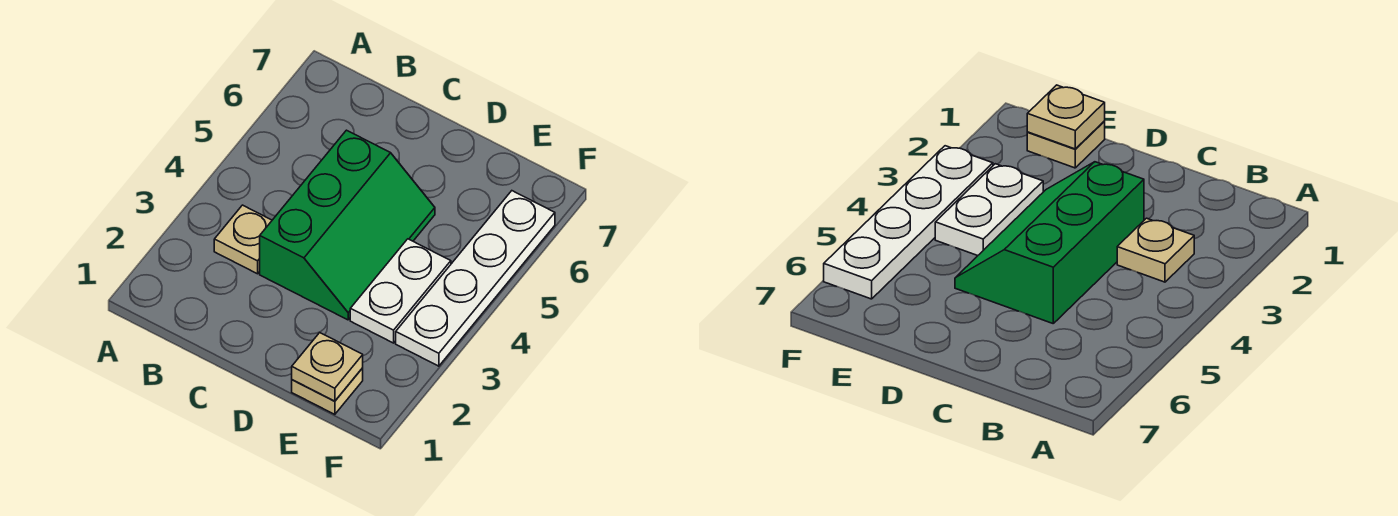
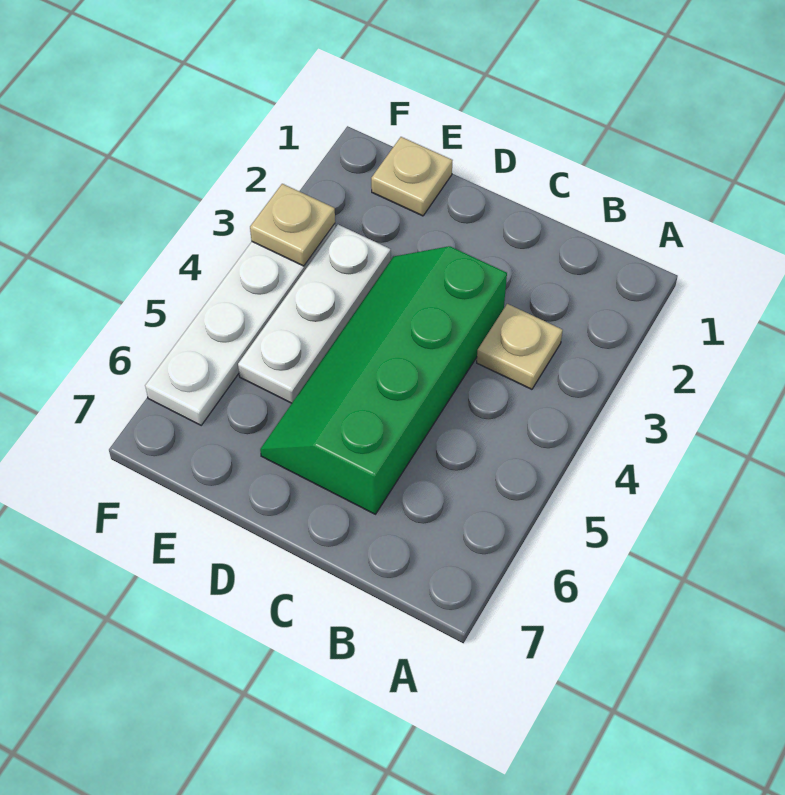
green 2x3 slope [260,130,435,320] -> green 2x4 slope [260,246,507,514]
tan 1x1 plate [292,333,363,401] -> tan 1x1 plate moved to [250,184,335,266]
white 1x2 plate [350,239,451,343] -> white 1x3 plate [238,225,391,403]

